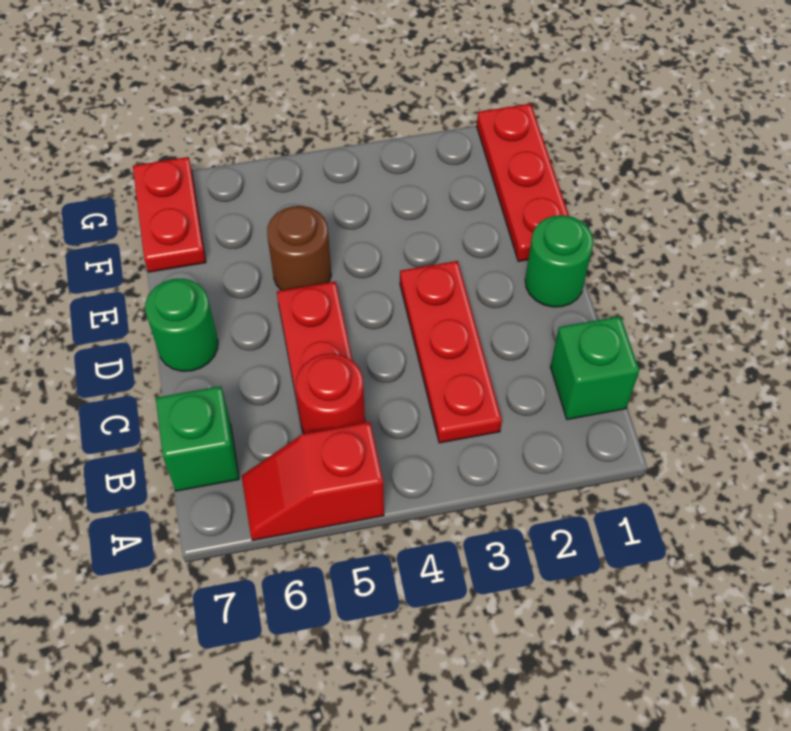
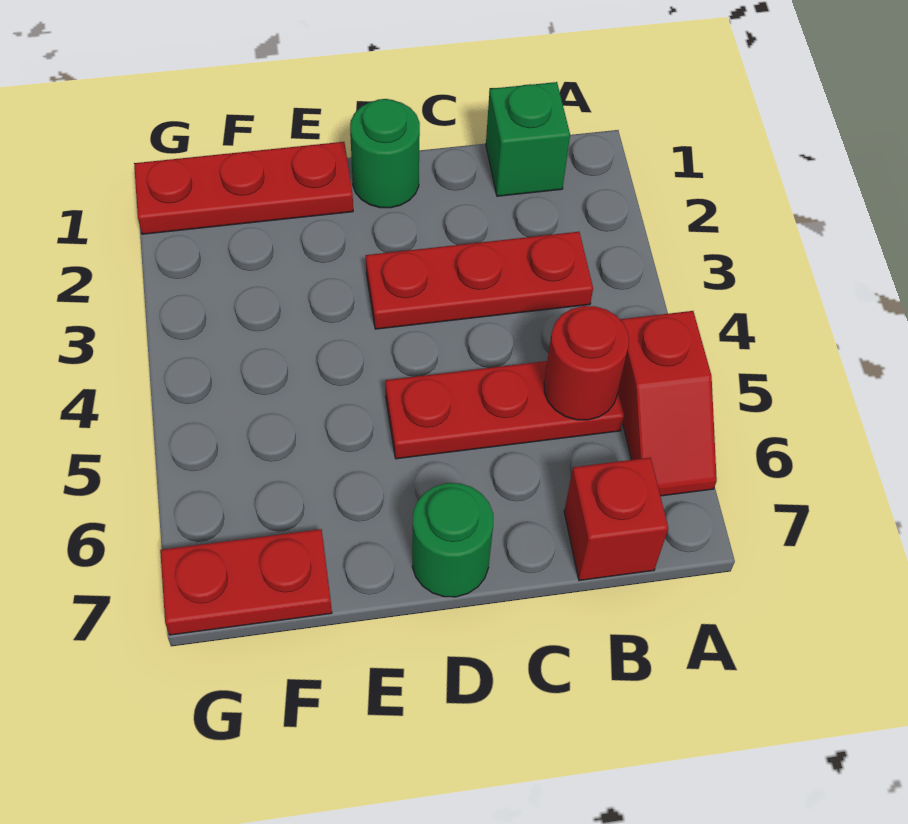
green 1x1 brick [156,386,239,491] -> red 1x1 brick [564,458,668,580]
brown 1x1 round brick [267,206,331,290] -> none

